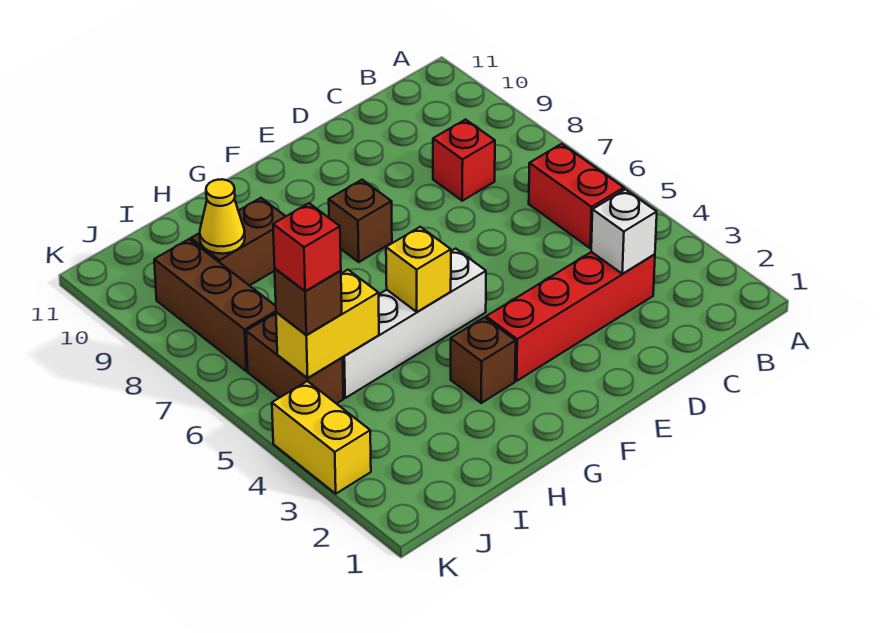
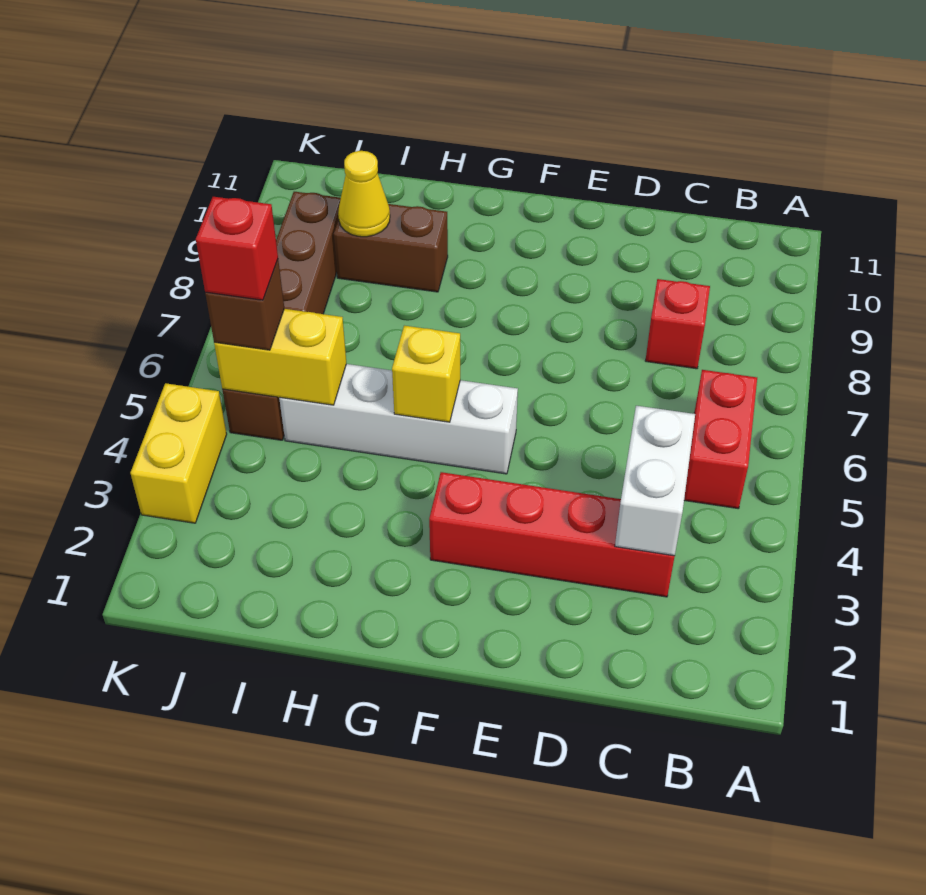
white 1x1 brick [591,189,657,274] -> white 1x2 brick [615,406,695,556]
brown 1x1 brick [329,180,392,262] -> none
brown 1x1 brick [451,317,516,403] -> none

